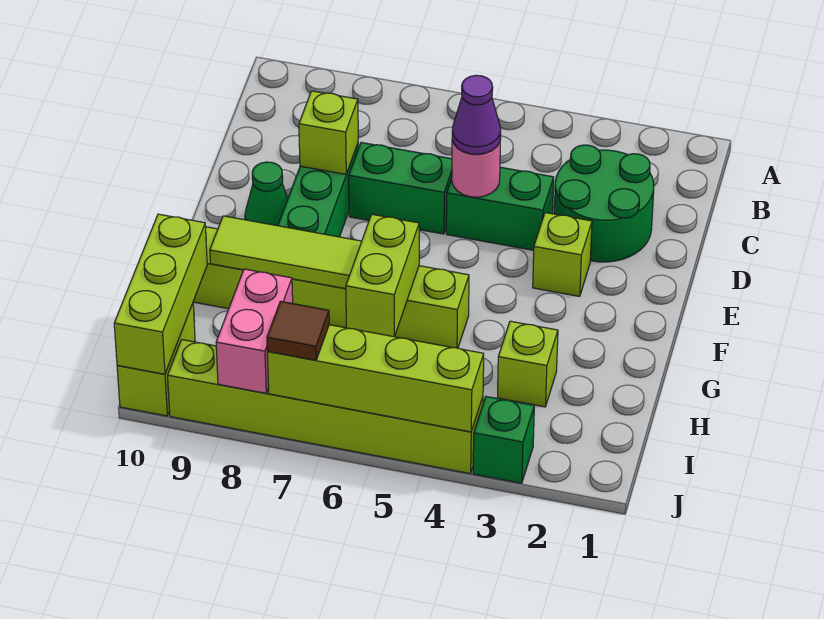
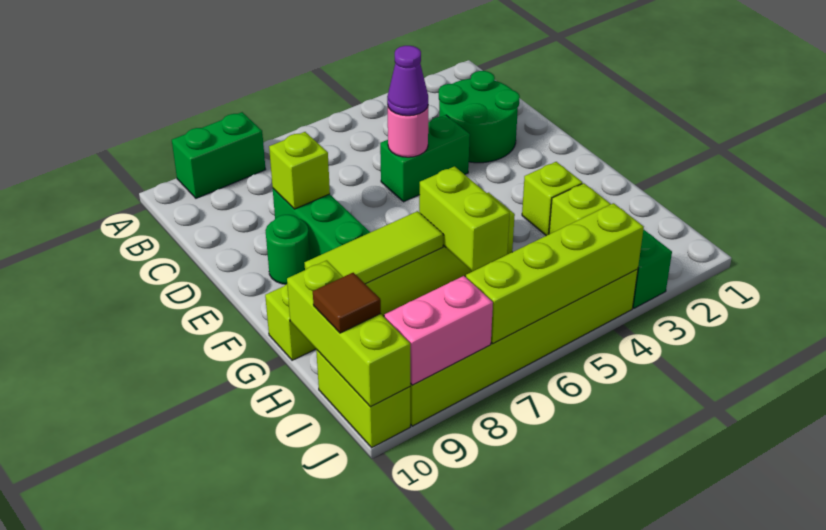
green 1x2 brick [349,142,452,234] -> green 1x2 brick moved to [172,112,266,198]
lime 1x1 brick [533,213,592,296] -> lime 1x1 brick moved to [522,162,583,236]
green 1x1 cone [245,162,288,226] -> green 1x1 round brick [265,215,310,284]
pink 1x2 brick [216,269,293,393] -> pink 1x2 brick turned to [384,276,493,385]
brown 1x1 tile [267,301,329,360] -> brown 1x1 tile moved to [313,273,381,333]

